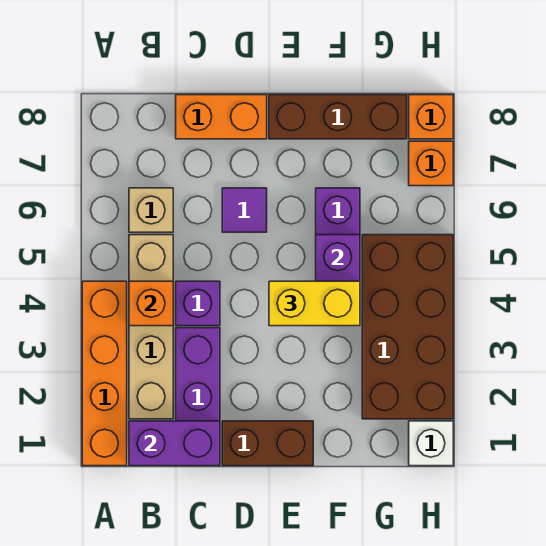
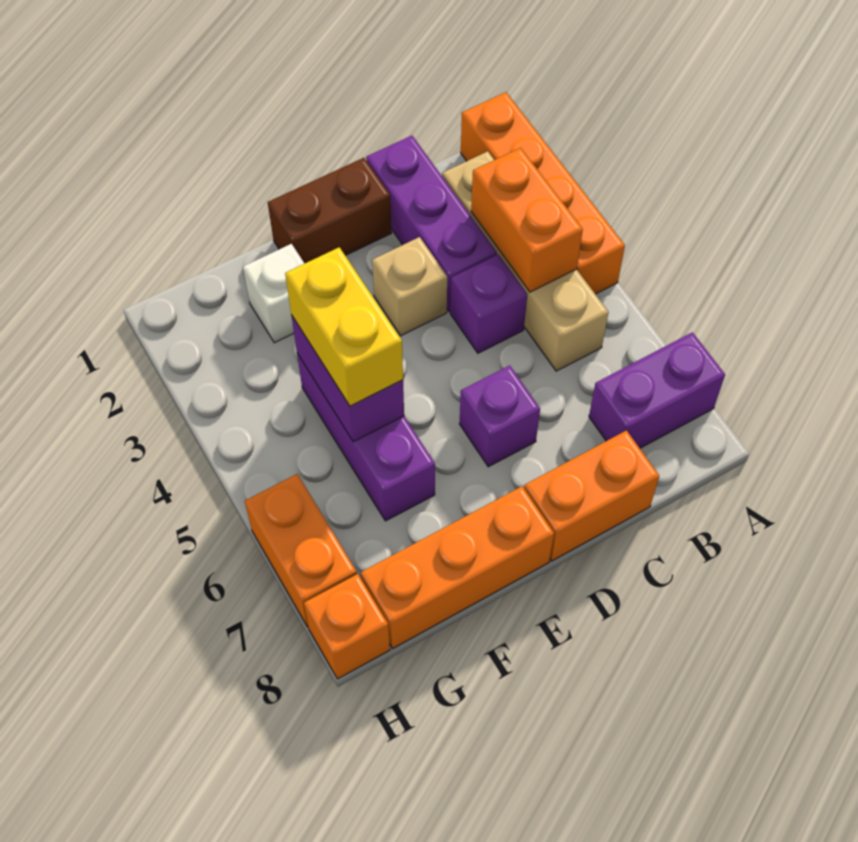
purple 1x2 brick [129,421,220,466] -> purple 1x2 brick moved to [589,332,725,448]
orange 1x1 brick [129,281,173,326] -> orange 1x2 brick [471,148,583,292]
tan 1x1 brick [129,188,173,232] -> tan 1x1 brick moved to [372,237,447,336]
purple 1x1 tile [222,188,267,232] -> purple 1x1 brick [460,365,540,467]
yellow 1x2 brick [269,281,360,326] -> yellow 1x2 brick turned to [285,247,403,406]
brown 1x3 brick [269,95,407,139] -> orange 1x3 brick [361,486,554,649]
brown 2x4 brick [362,235,453,419] -> none
white 1x1 brick [409,421,453,466] -> white 1x1 brick moved to [243,244,305,343]
orange 1x1 brick [409,141,453,186] -> orange 1x2 brick [245,474,357,627]

